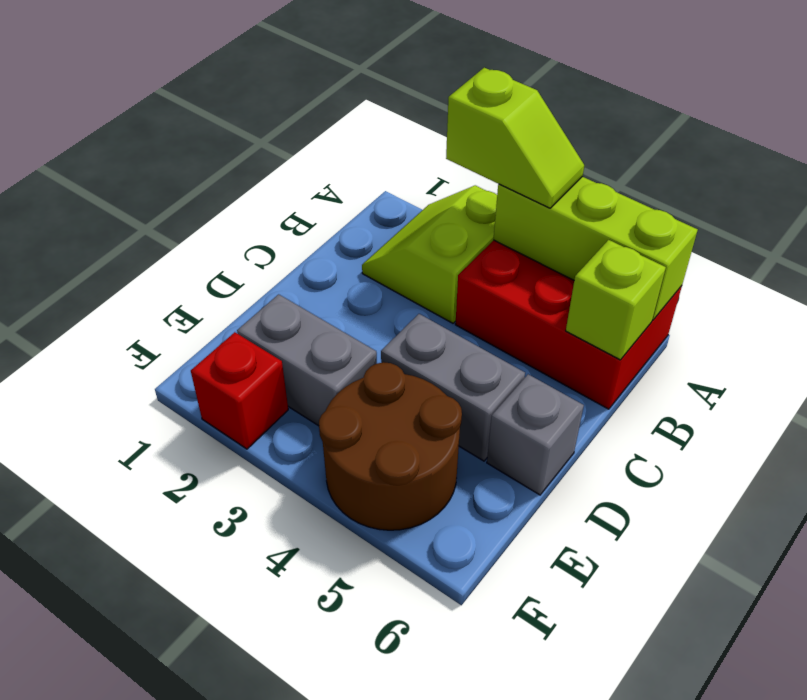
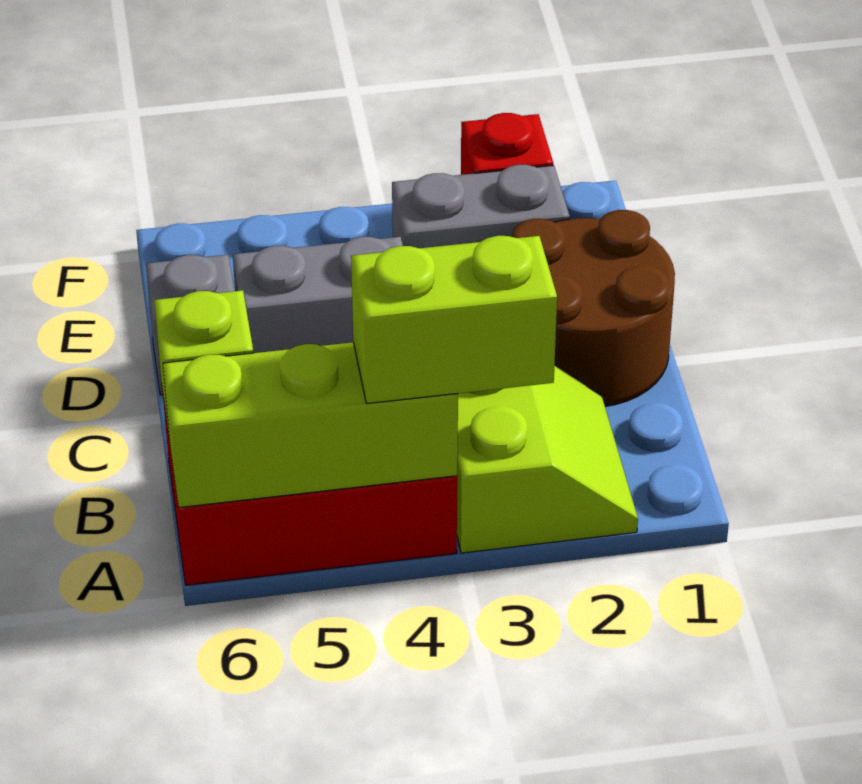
lime 1x2 slope [446,68,584,208] -> lime 1x2 brick [351,236,557,404]
brown 2x2 round brick [319,362,462,530] -> brown 2x2 round brick moved to [512,210,675,406]

